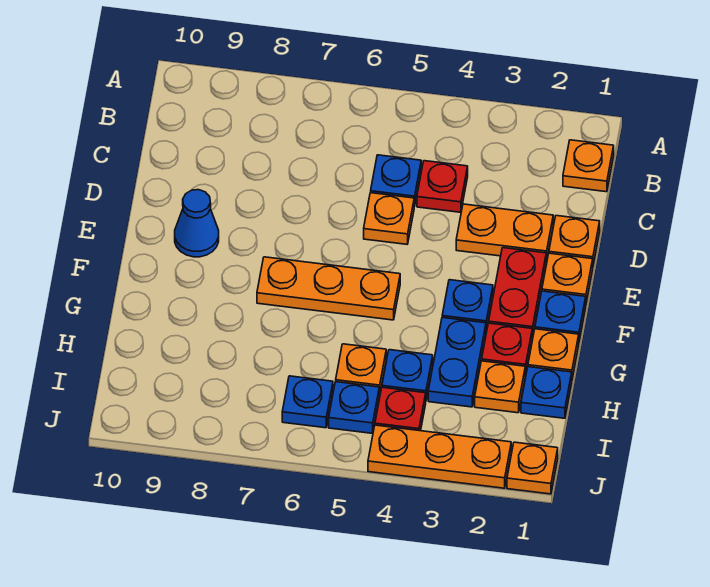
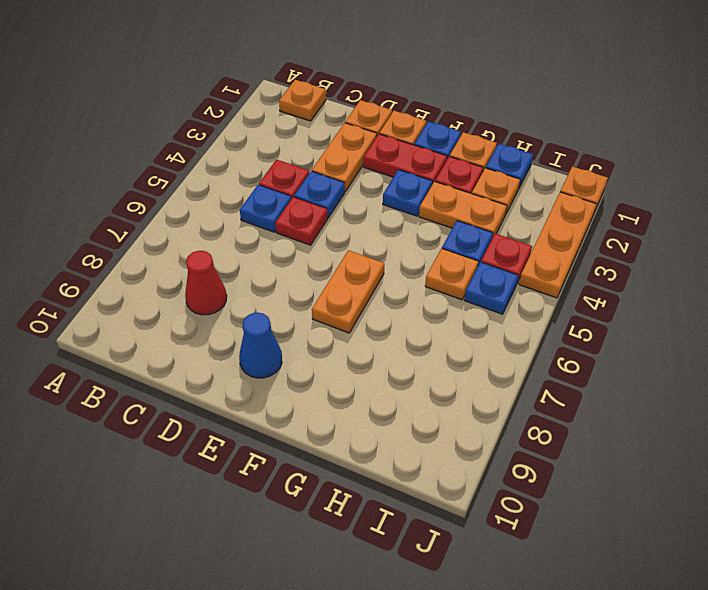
none -> red 1x1 cone [185,251,227,315]
orange 1x1 plate [364,193,414,244] -> red 1x1 plate [275,197,328,245]
orange 1x3 plate [257,257,400,320] -> orange 1x2 plate [312,250,384,333]
blue 1x2 plate [428,317,486,407] -> orange 1x2 plate [419,182,507,238]
blue 1x1 plate [282,376,333,428] -> blue 1x1 plate moved to [294,171,345,218]

